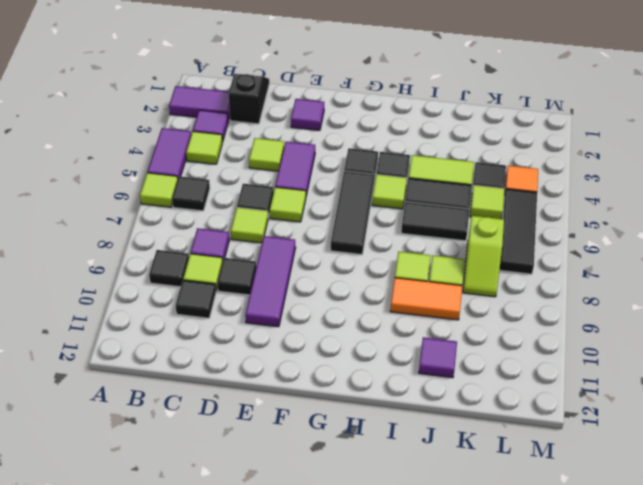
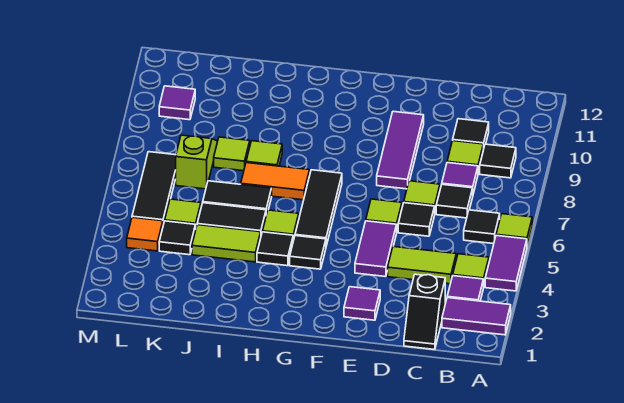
lime 1x1 tile [249,138,284,171] -> lime 1x2 tile [388,247,456,284]
black 1x1 tile [217,258,256,295] -> black 1x1 tile moved to [436,184,473,218]
orange 1x2 tile [390,278,462,320] -> orange 1x2 tile moved to [241,163,310,200]
purple 1x1 tile [419,337,457,378] -> purple 1x1 tile moved to [159,86,195,120]

